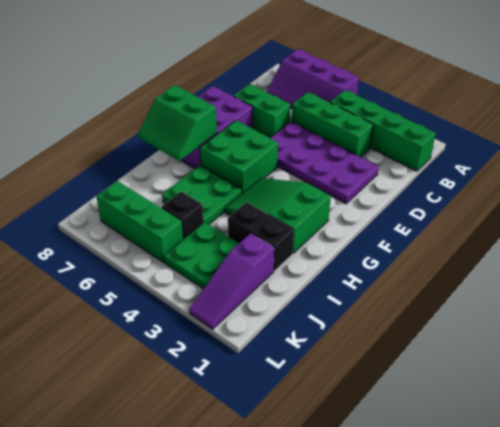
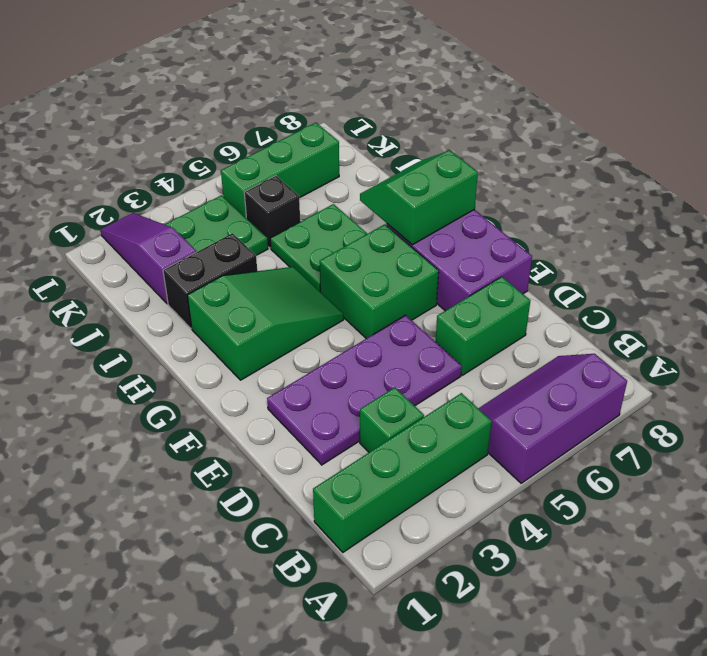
green 1x3 brick [292,92,373,157] -> green 1x1 brick [360,387,424,452]

